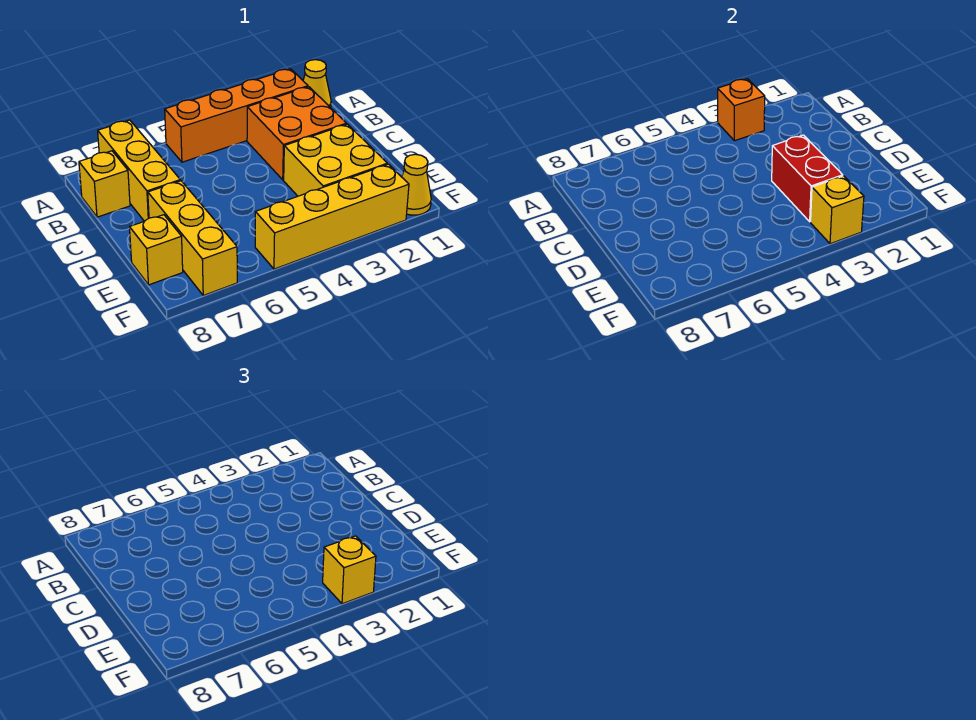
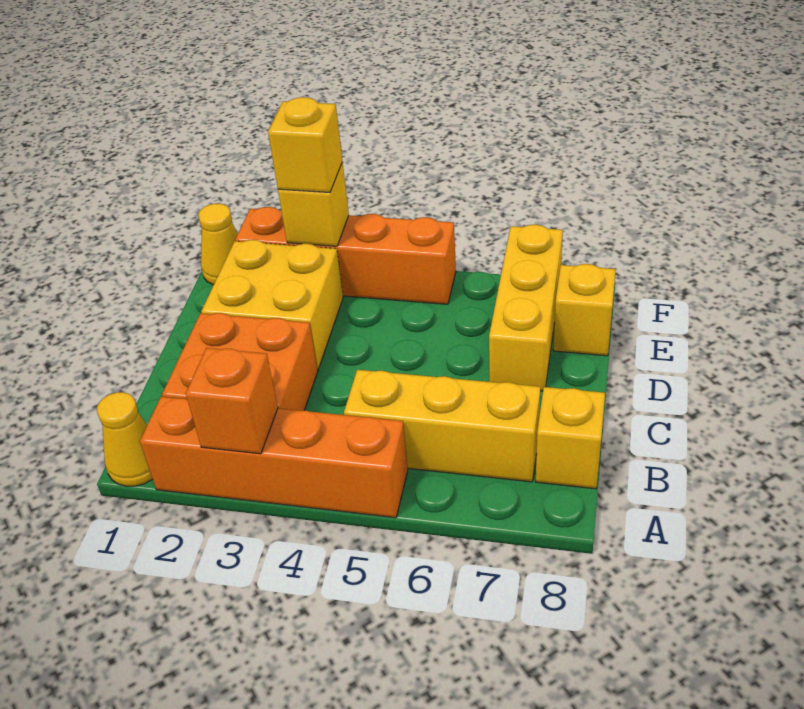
yellow 1x3 brick [98,120,180,221] -> yellow 1x3 brick turned to [344,370,540,482]
red 1x2 brick [772,135,843,222] -> none
yellow 1x4 brick [255,164,409,269] -> orange 1x4 brick [235,207,456,304]

